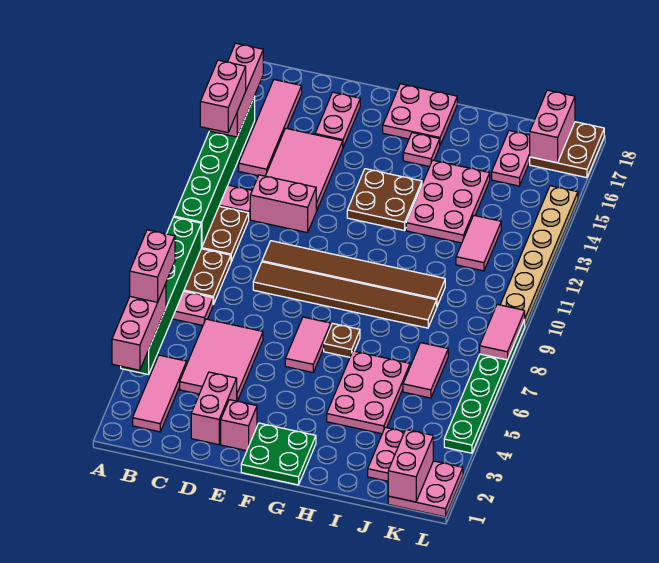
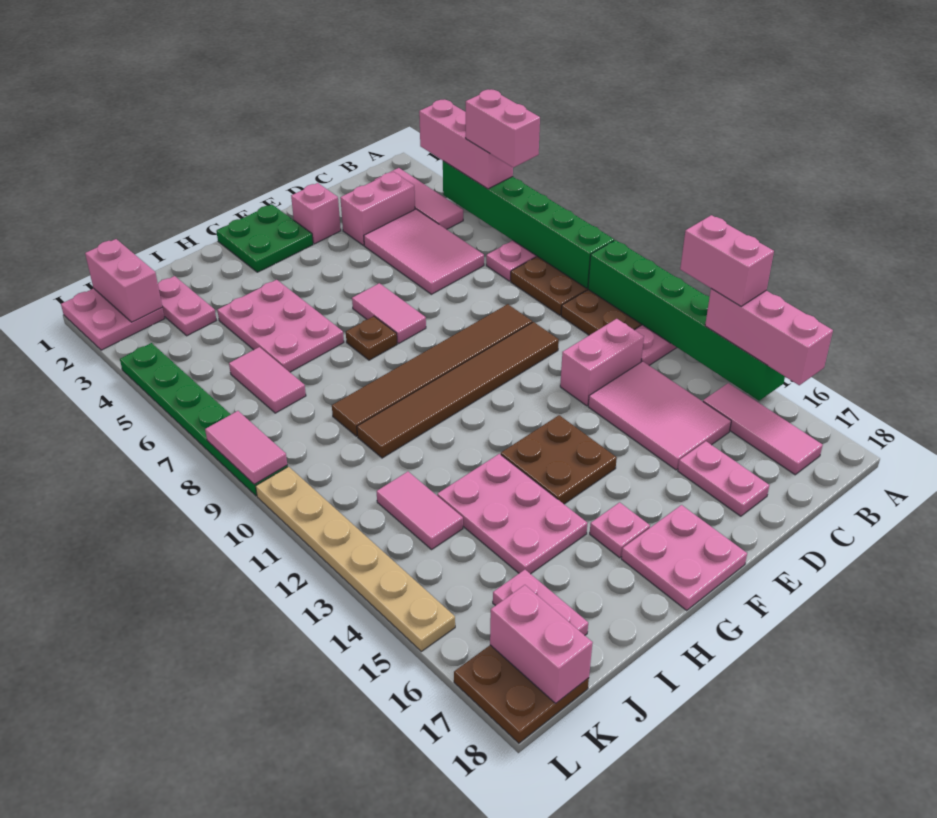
pink 1x4 tile [239,80,302,176] -> pink 1x3 tile [703,383,823,475]
pink 1x2 brick [191,372,237,445] -> pink 1x2 brick turned to [340,172,415,246]

